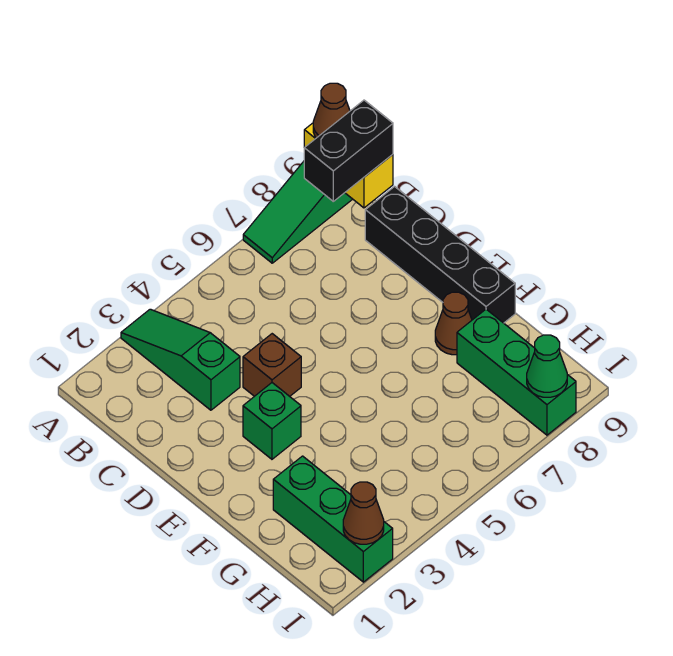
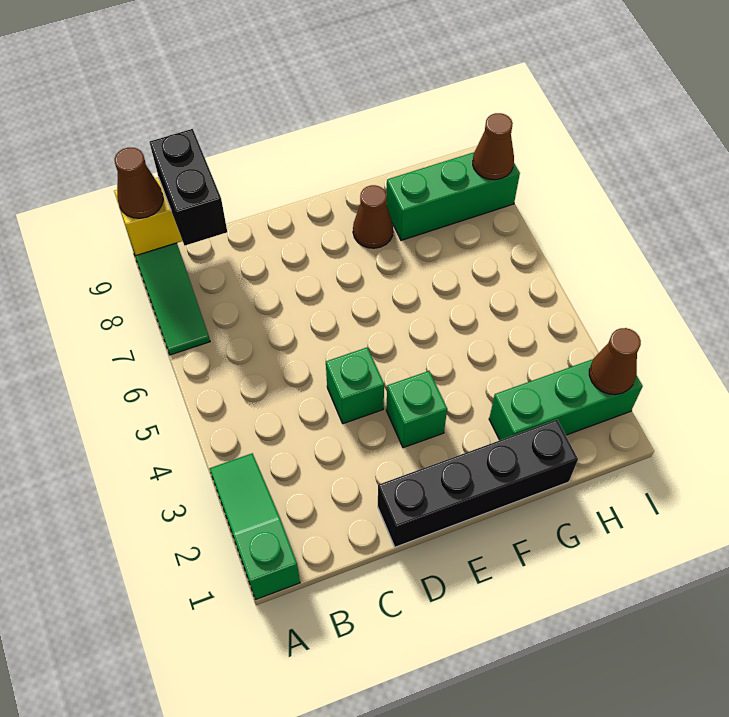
green 1x3 slope [121,309,240,410] -> green 1x3 slope turned to [210,453,300,600]
black 1x4 brick [365,187,515,323] -> black 1x4 brick moved to [378,420,578,547]
brown 1x1 brick [243,334,301,396] -> green 1x1 brick [326,347,384,424]
green 1x1 cone [527,335,567,397] -> brown 1x1 cone [473,113,514,180]

